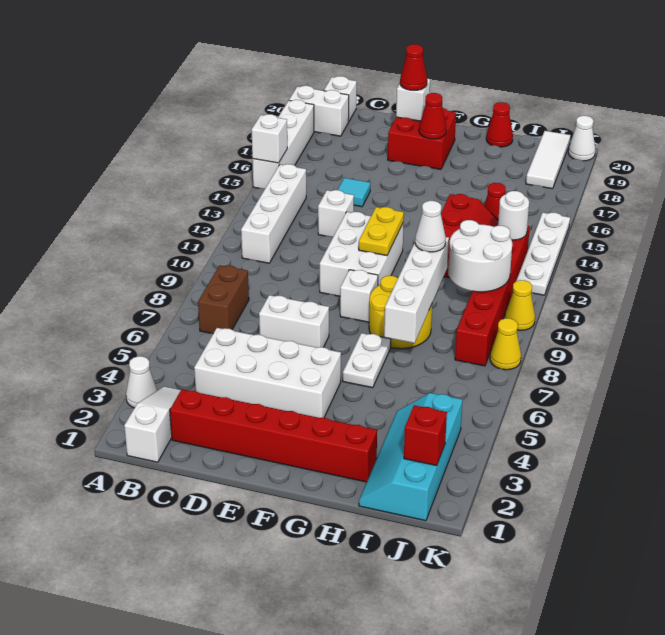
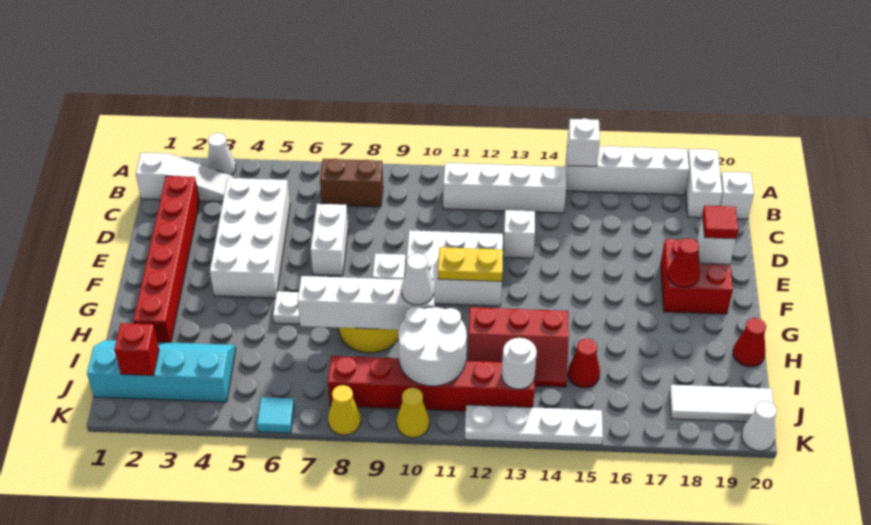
cyan 1x1 tile [338,178,370,207] -> cyan 1x1 tile moved to [257,397,294,433]
red 1x1 cone [400,44,427,91] -> red 1x1 tile [702,206,738,239]

